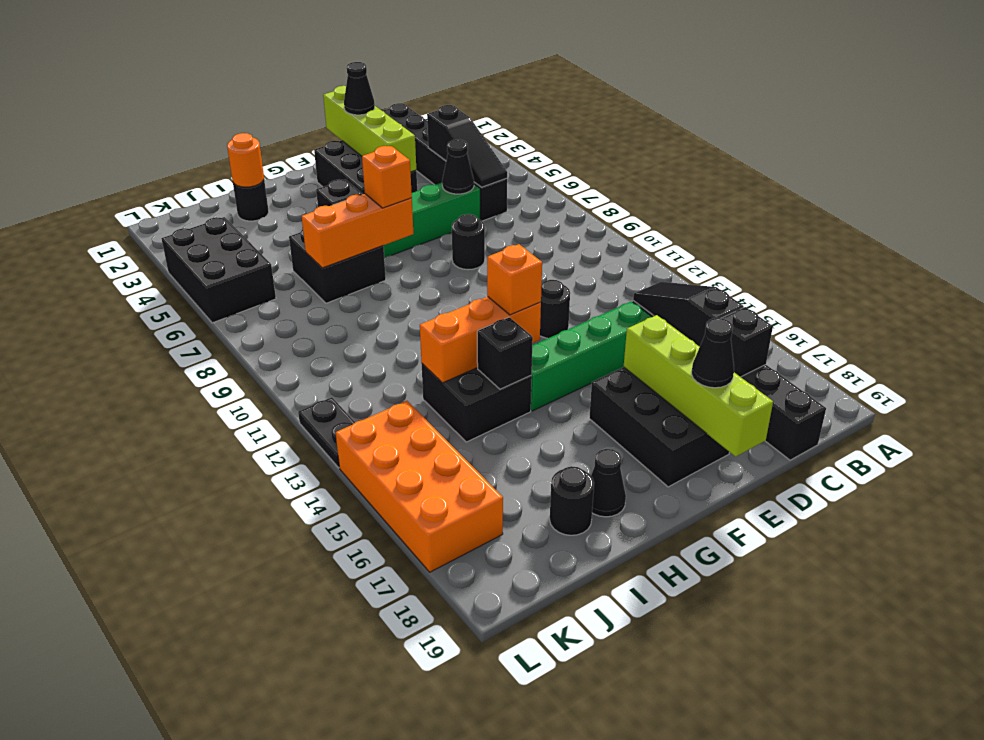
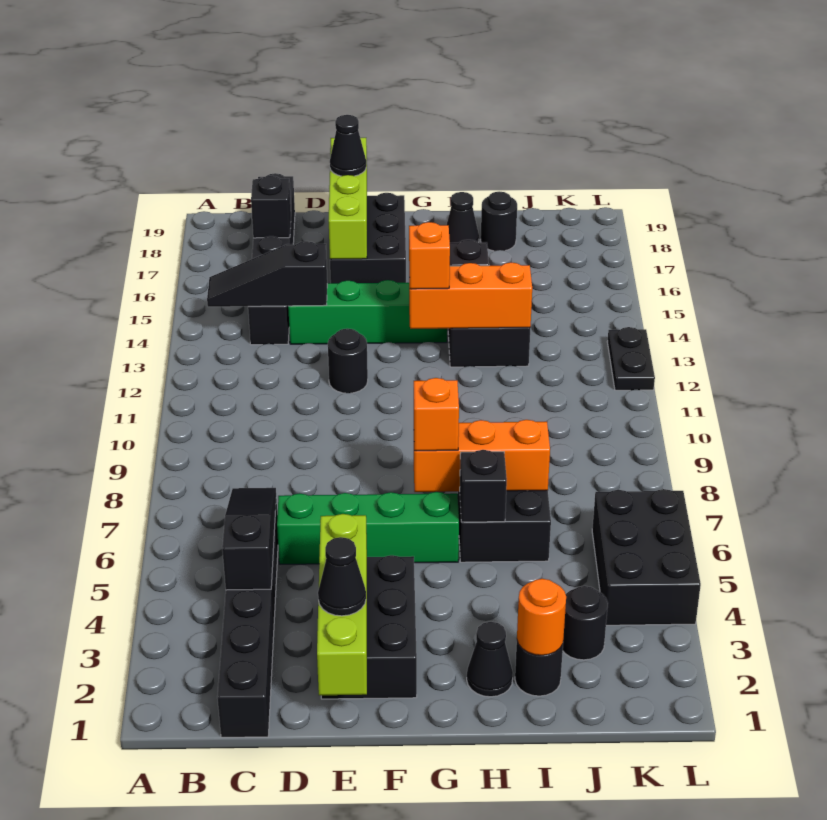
black 1x3 slope [633,282,744,347] -> black 1x3 slope turned to [207,241,327,307]
black 1x1 cone [442,140,474,194] -> black 1x1 cone moved to [467,622,513,697]
black 1x1 round brick [452,214,485,270] -> black 1x1 round brick moved to [563,586,608,660]
orange 2x4 brick [336,401,503,572] -> none

